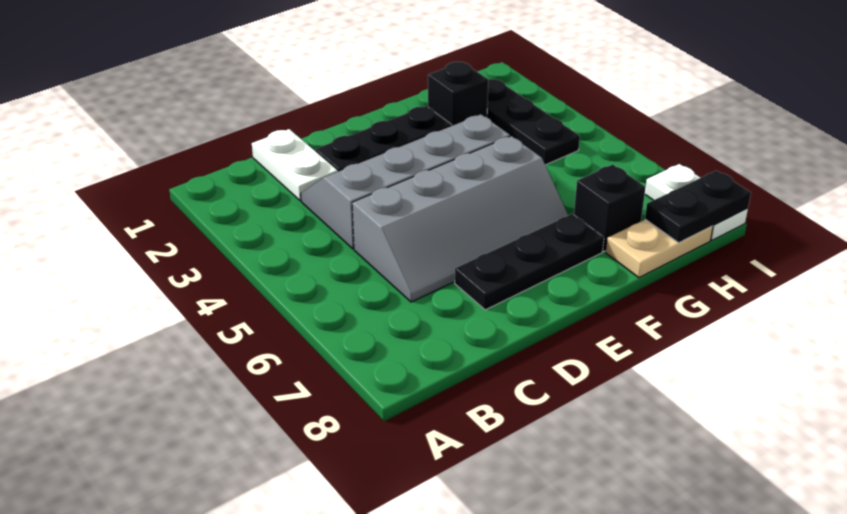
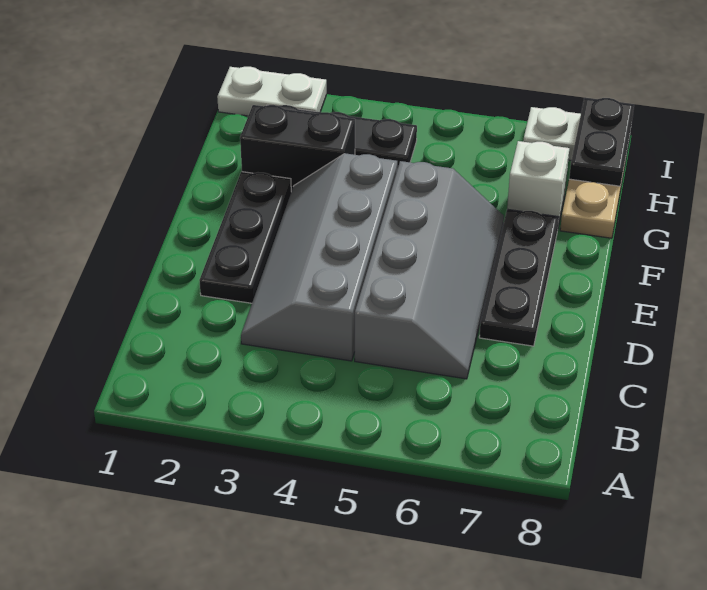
white 1x2 plate [252,129,338,201] -> white 1x2 plate moved to [217,67,326,116]
black 1x1 brick [428,62,488,126] -> black 1x2 brick [240,105,355,192]
black 1x1 brick [574,164,646,251] -> white 1x1 brick [507,141,569,226]

